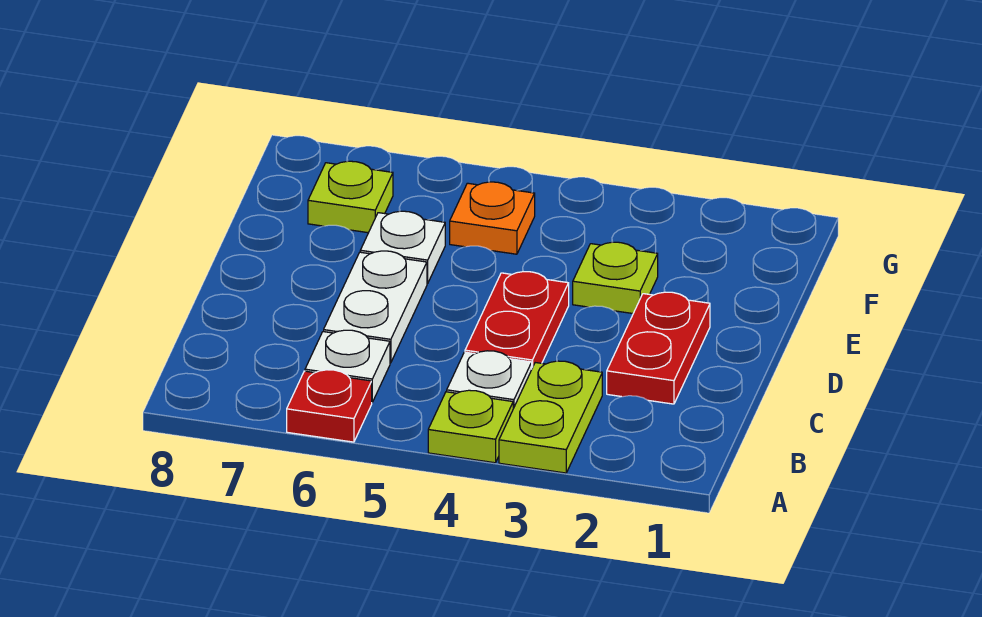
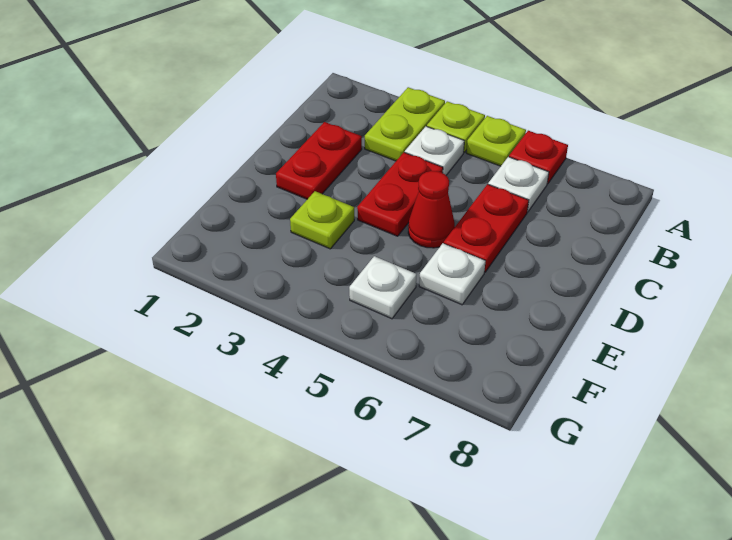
white 1x2 plate [324,251,427,363] -> red 1x2 plate [444,184,529,272]
none -> red 1x1 cone [408,171,455,248]
orange 1x1 plate [450,182,535,254] -> white 1x1 plate [349,256,416,319]
lime 1x1 plate [308,161,393,233] -> lime 1x1 plate moved to [466,116,526,166]

